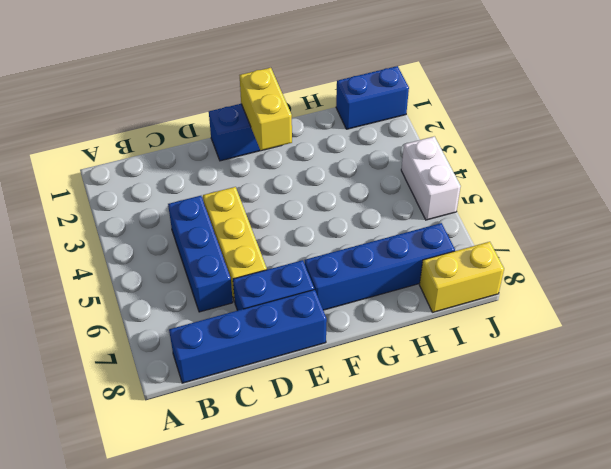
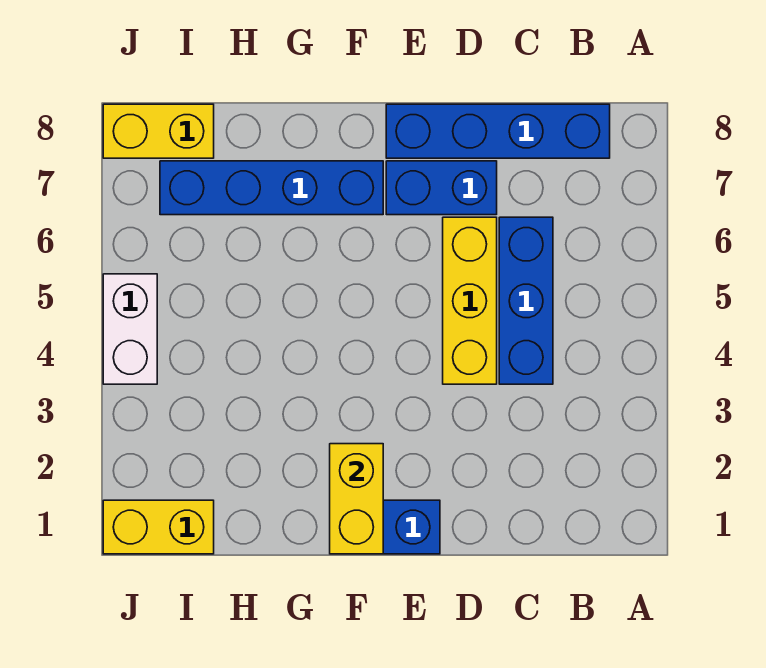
blue 1x2 brick [336,66,409,129] -> yellow 1x2 brick [103,500,214,554]

